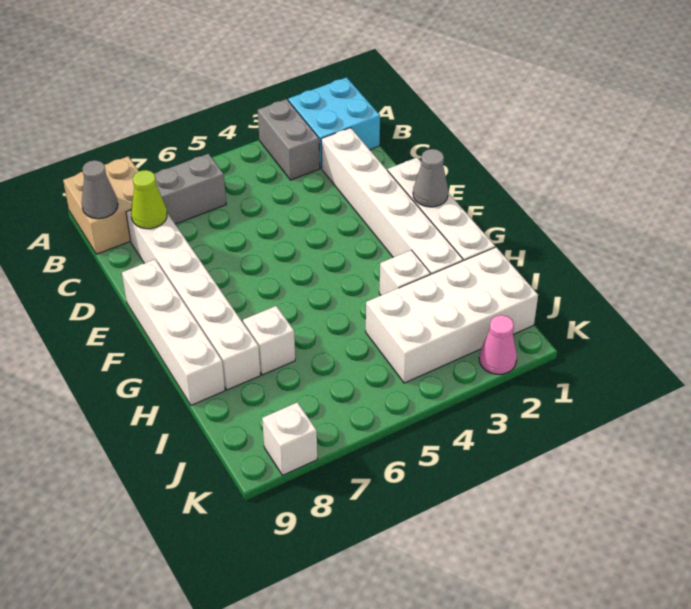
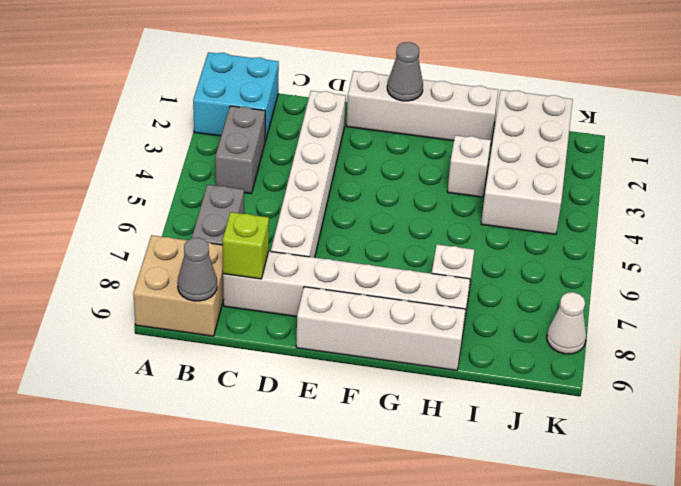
grey 1x2 brick [258,99,320,180] -> grey 1x2 brick turned to [215,106,265,194]
white 1x6 brick [321,128,463,274] -> white 1x6 brick turned to [271,91,346,258]
lime 1x1 cone [131,170,167,229] -> lime 1x1 brick [223,212,269,279]
pink 1x1 cone [479,315,517,374] -> none
white 1x1 brick [262,402,317,475] -> white 1x1 cone [547,292,586,354]

